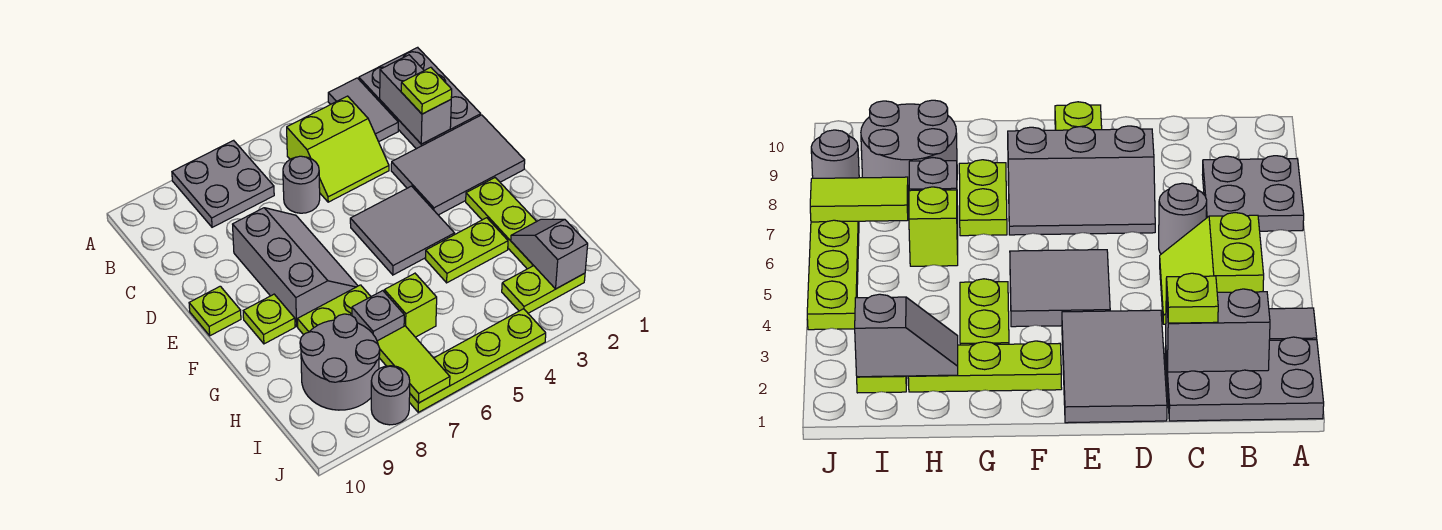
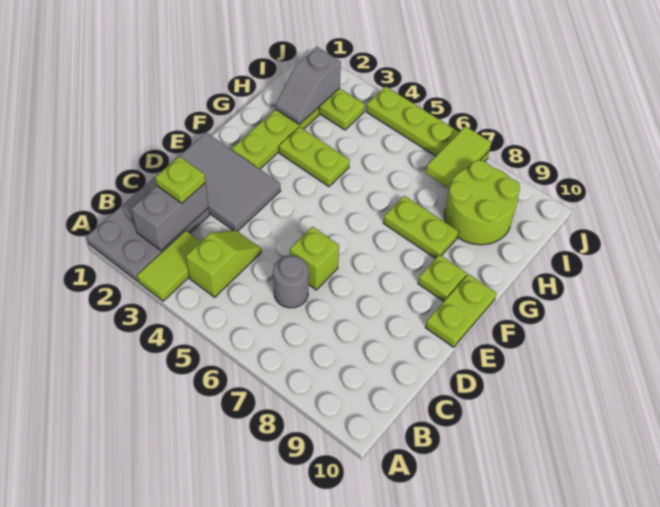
grey 1x2 tile [328,78,398,142] -> lime 1x2 tile [137,231,201,301]
grey 2x2 plate [172,140,274,227] -> none
lime 2x2 slope [287,96,389,202] -> lime 1x2 slope [186,230,261,297]
grey 2x3 slope [233,208,358,326] -> none
grey 2x2 tile [350,186,455,275] -> none
lime 1x1 plate [189,286,241,336] -> lime 1x2 plate [426,274,496,347]
lime 1x1 brick [384,273,437,337] -> lime 1x1 brick moved to [290,227,339,290]
grey 1x1 brick [352,291,404,341] -> none
grey 2x2 round brick [300,314,380,410] -> lime 2x2 round brick [445,160,520,245]
grey 1x1 round brick [371,366,410,425] -> none

